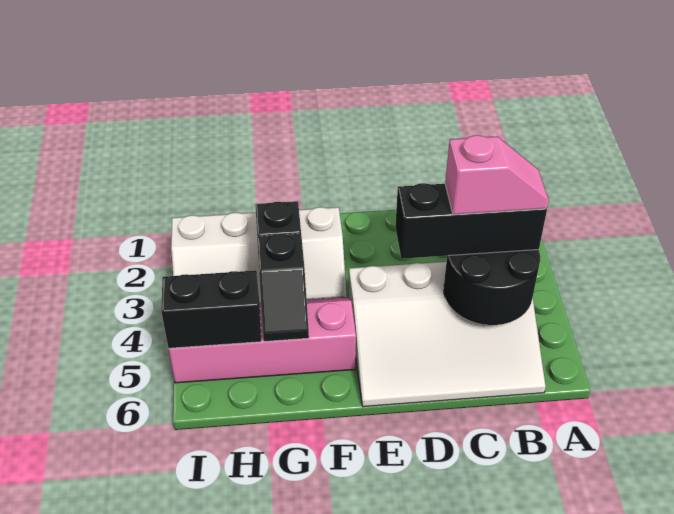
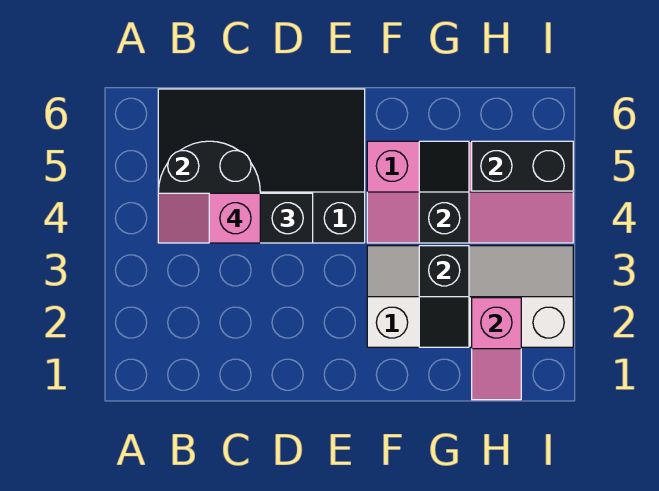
white 3x4 slope [349,262,546,407] -> black 3x4 slope [158,89,365,243]
none -> pink 1x2 slope [472,298,521,400]

